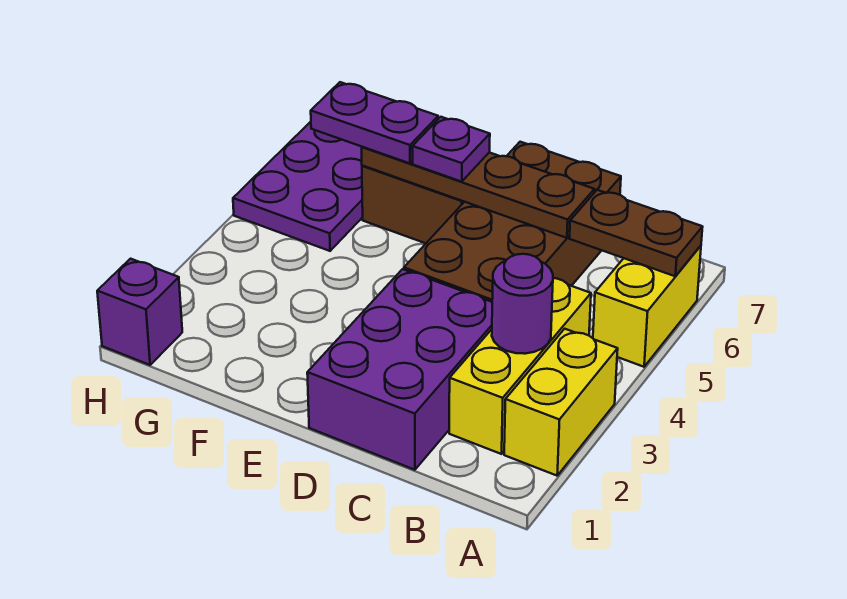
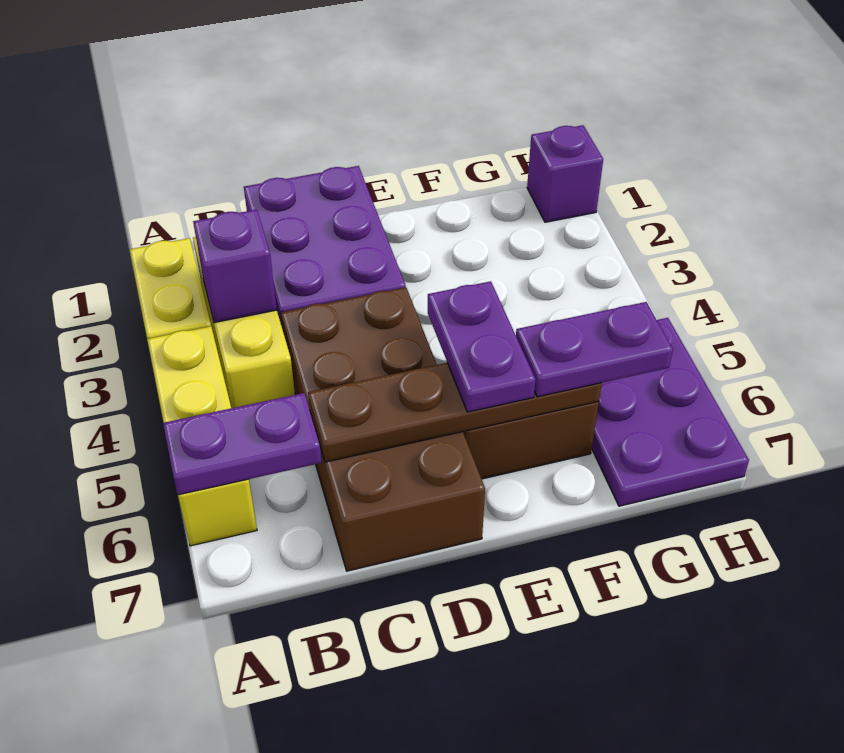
yellow 1x2 brick [593,246,701,367] -> yellow 1x3 brick [147,326,257,546]
brown 1x2 plate [570,190,703,276] -> purple 1x2 plate [163,393,322,495]
purple 1x1 round brick [492,254,553,354] -> purple 1x1 brick [193,210,277,323]
purple 1x1 plate [412,117,490,182] -> purple 1x2 plate [428,281,535,412]

